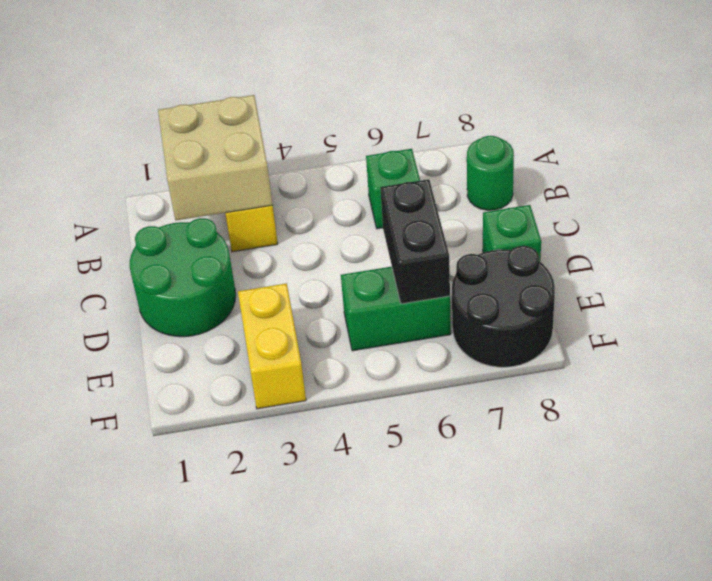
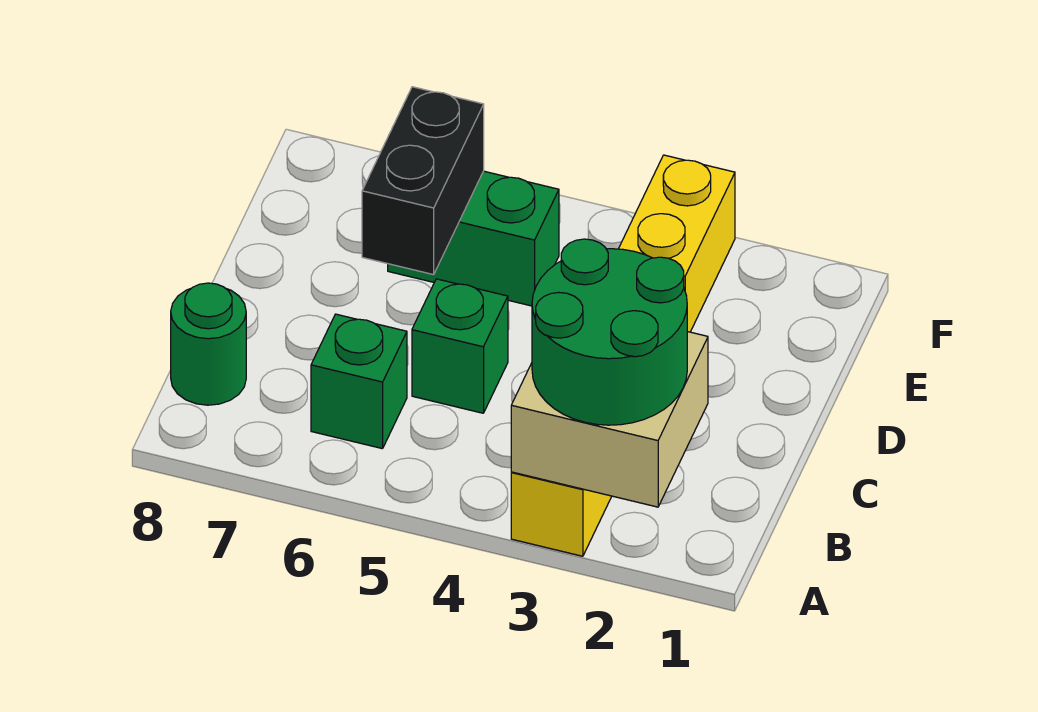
green 2x2 round brick [130,218,236,337] -> green 2x2 round brick moved to [532,239,687,425]
green 1x1 brick [483,205,541,261] -> green 1x1 brick moved to [412,279,508,413]
black 2x2 round brick [452,246,555,367] -> none

